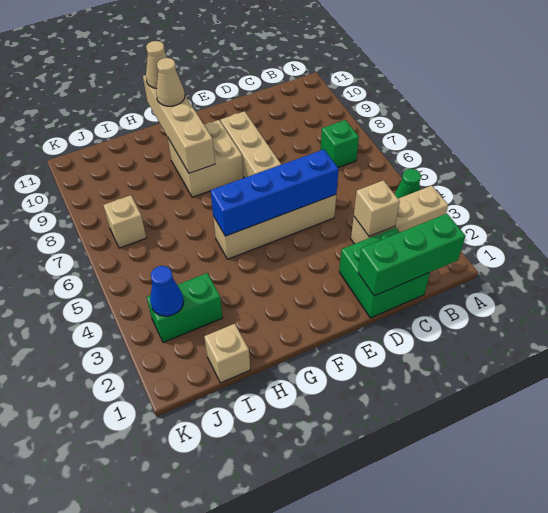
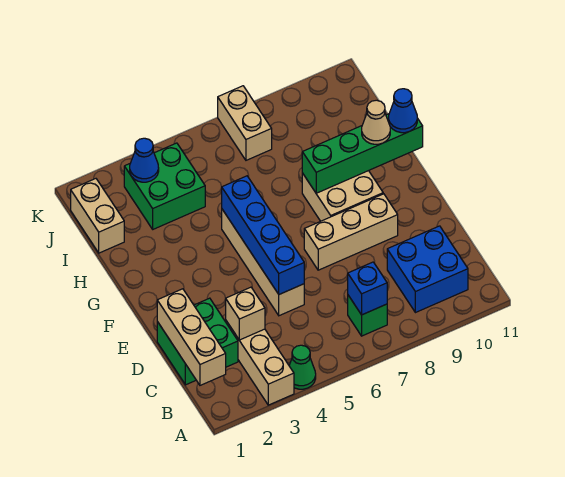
green 1x3 brick [358,214,465,296] -> tan 1x3 brick [157,289,226,385]
none -> blue 1x1 brick [348,262,387,315]
none -> blue 2x2 brick [387,226,468,313]
tan 1x4 brick [143,75,215,173] -> green 1x4 brick [302,114,423,193]
tan 1x1 cone [146,41,167,89] -> blue 1x1 cone [389,89,417,133]
tan 1x1 brick [204,324,250,383] -> tan 1x2 brick [71,179,124,253]
green 1x2 brick [147,273,223,342] -> green 2x2 brick [124,143,205,229]
tan 1x1 brick [103,195,146,248] -> tan 1x2 brick [218,86,272,160]

